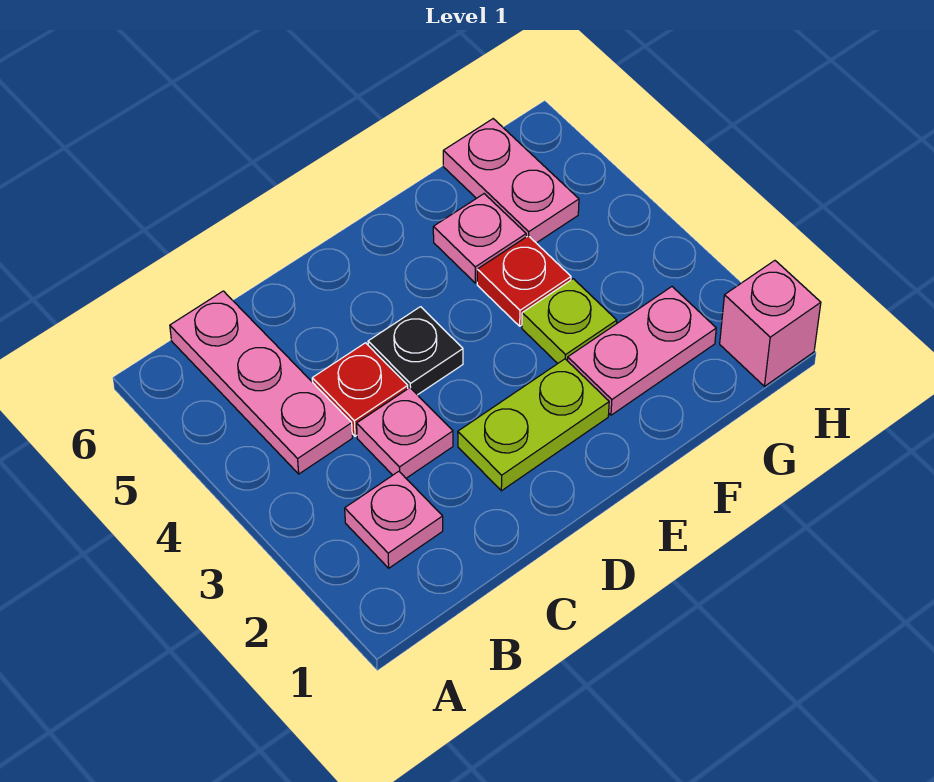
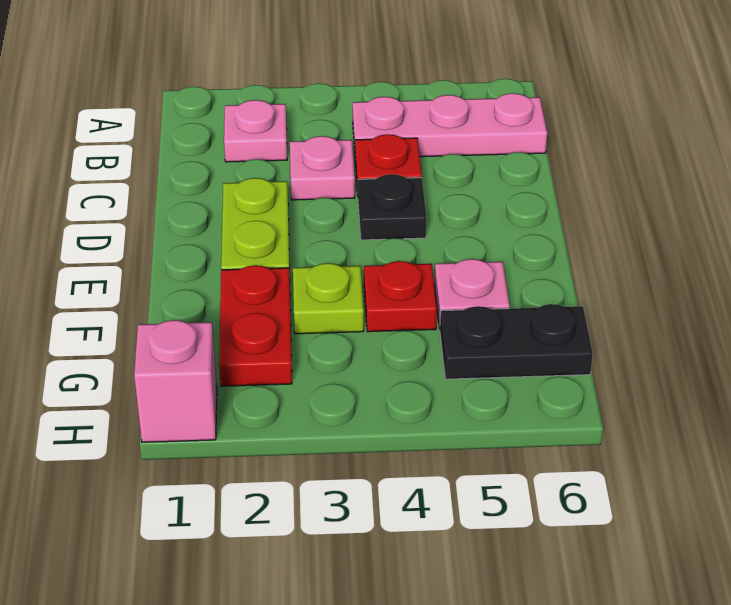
pink 1x2 plate [568,287,716,415] -> red 1x2 plate [219,265,292,386]
pink 1x2 plate [443,119,579,243] -> black 1x2 plate [440,304,593,379]

